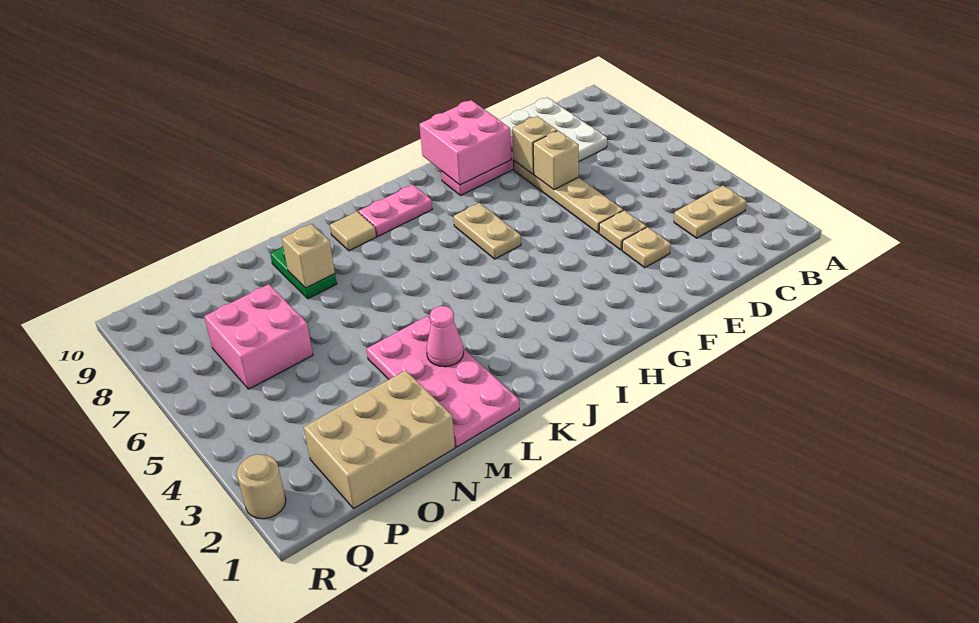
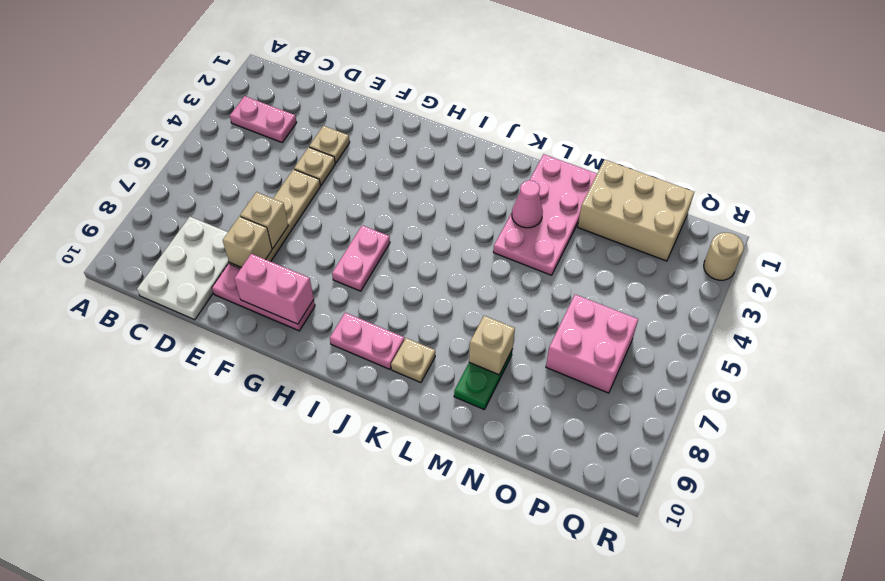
tan 1x2 plate [674,186,746,238] -> pink 1x2 plate [230,96,297,142]
pink 2x2 brick [419,100,511,185] -> pink 1x2 brick [234,254,314,324]
tan 1x2 plate [454,203,521,259] -> pink 1x2 plate [332,225,390,291]
tan 1x1 tile [330,212,376,251] -> tan 1x1 plate [391,338,435,383]

